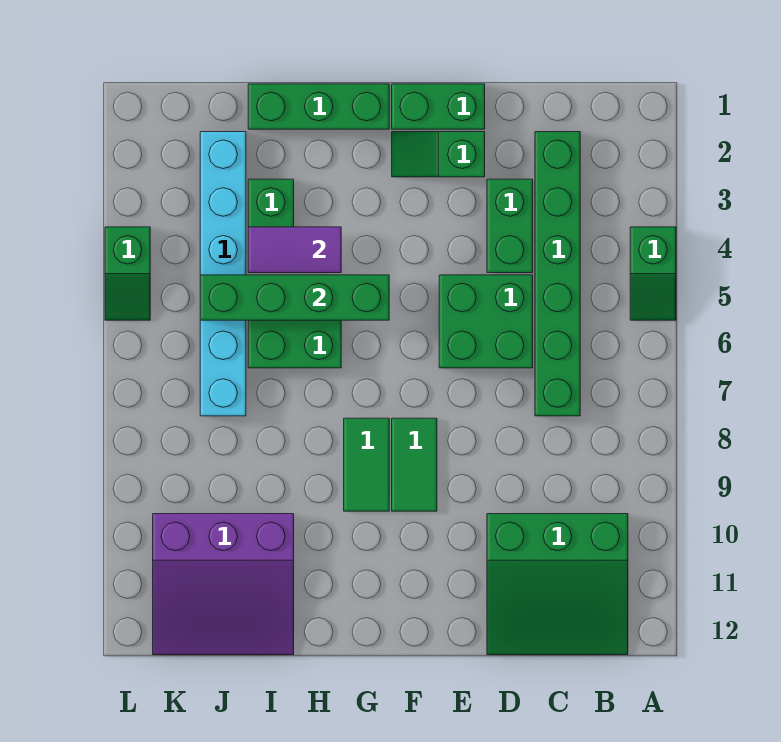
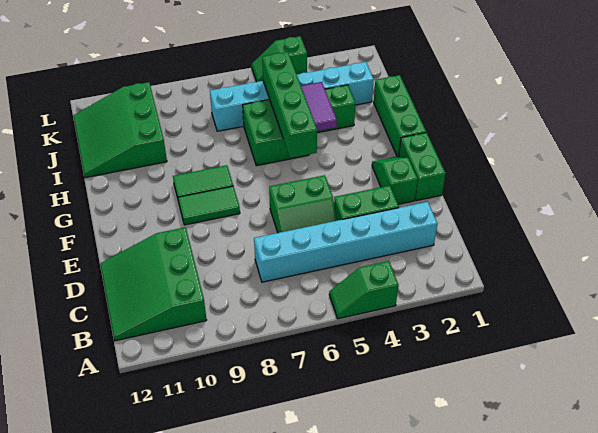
green 1x6 brick [535,132,580,416] -> cyan 1x6 brick [254,202,437,282]
green 2x2 brick [439,275,533,368] -> green 2x2 slope [269,175,337,233]
purple 3x3 slope [153,514,294,655] -> green 3x3 slope [73,82,167,178]

